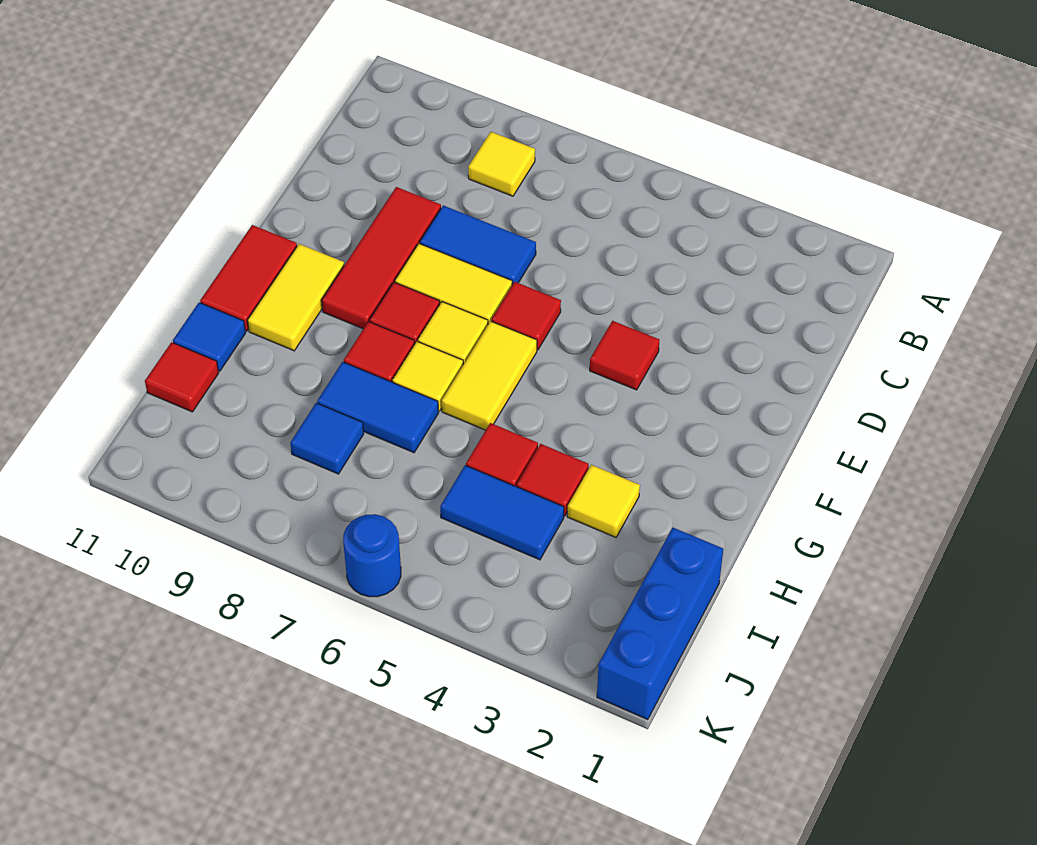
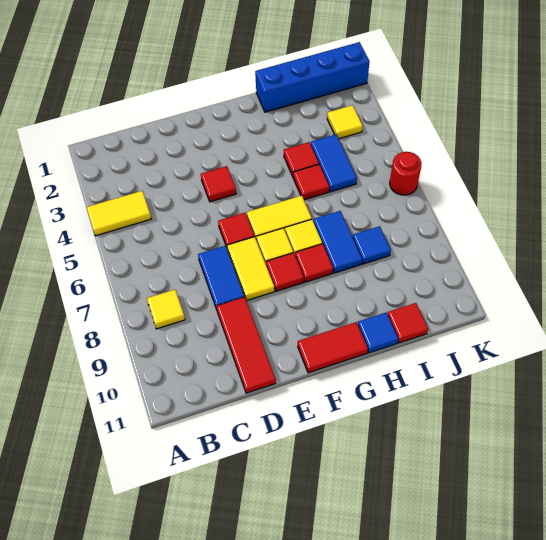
red 1x3 tile [322,187,441,329] -> red 1x3 tile turned to [216,297,276,393]
yellow 1x2 tile [248,244,344,351] -> yellow 1x2 tile moved to [86,191,151,236]
yellow 1x1 tile [567,465,640,537] -> yellow 1x1 tile moved to [327,105,363,139]
blue 1x3 brick [597,528,723,720] -> blue 1x4 brick [255,42,370,112]
blue 1x1 round brick [343,514,401,597] -> red 1x1 round brick [390,152,422,195]

